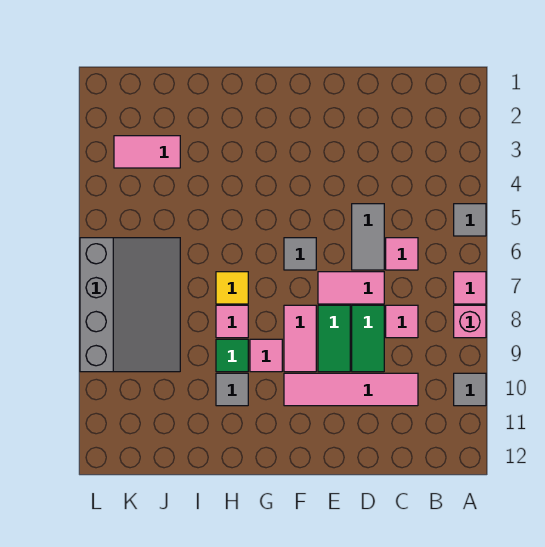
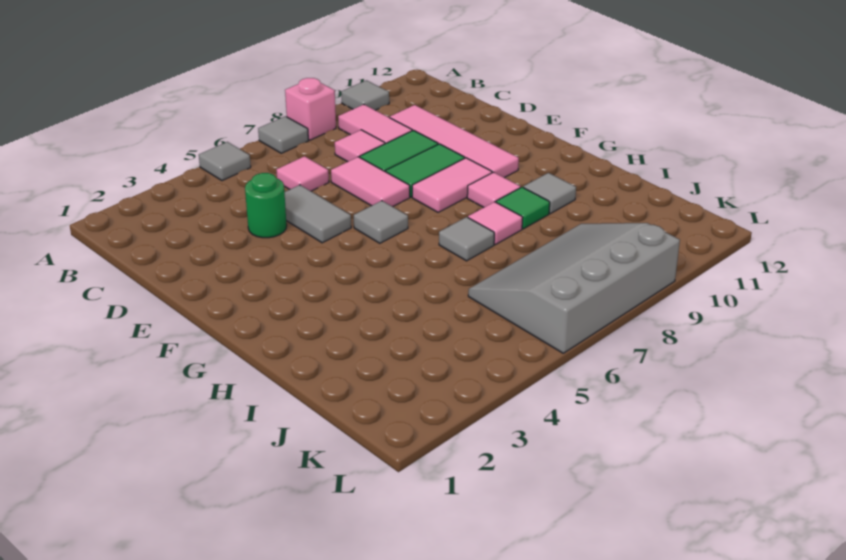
pink 1x1 tile [454,272,486,304] -> grey 1x1 tile [258,116,308,153]
none -> green 1x1 round brick [245,173,287,238]
grey 1x2 tile [352,204,384,270] -> grey 1x2 tile turned to [284,185,351,243]
yellow 1x1 tile [216,272,248,304] -> grey 1x1 tile [439,217,494,261]
pink 1x2 tile [114,136,180,168] -> pink 1x2 tile moved to [338,104,412,144]

